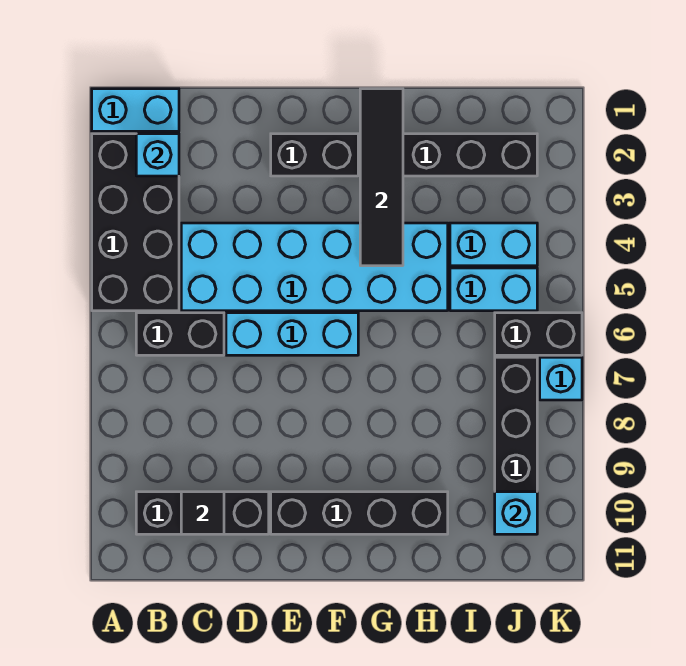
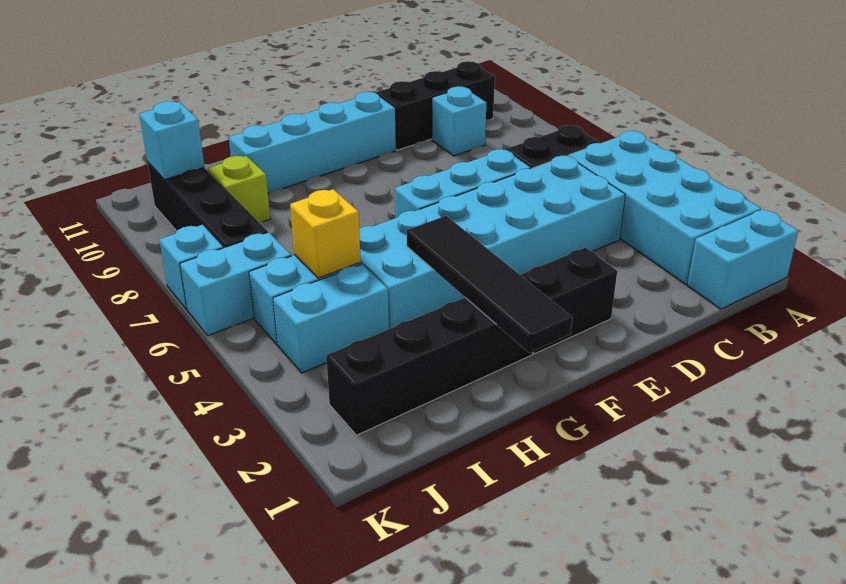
black 2x4 brick [92,134,179,311] -> cyan 2x4 brick [568,131,761,284]
cyan 1x1 brick [136,134,179,176] -> cyan 1x1 brick moved to [432,86,486,156]
black 1x1 tile [181,492,224,534] -> none
black 1x4 brick [271,492,448,534] -> cyan 1x4 brick [229,92,396,193]
none -> yellow 1x1 brick [290,189,361,278]
none -> lime 1x1 brick [208,156,270,222]
black 1x2 brick [495,313,582,355] -> cyan 1x2 brick [180,232,291,336]

